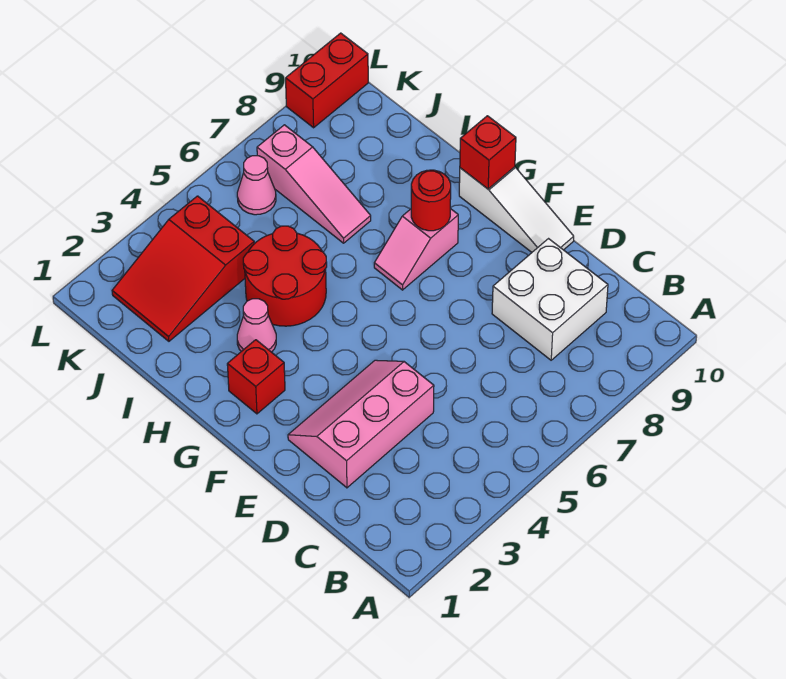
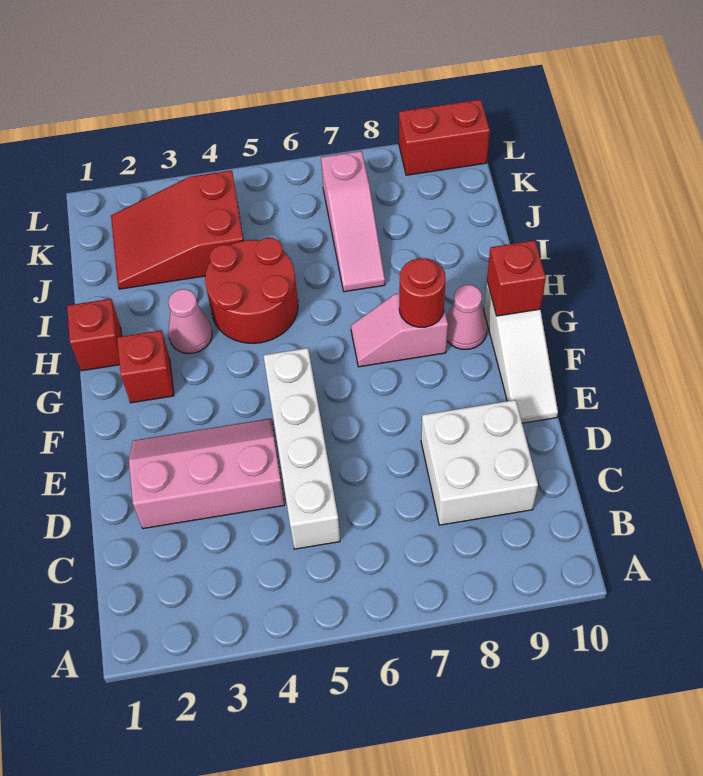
none -> white 1x4 brick [263,348,340,549]
none -> red 1x1 brick [67,299,122,371]
pink 1x1 cone [237,156,276,215] -> pink 1x1 cone moved to [446,285,487,349]

